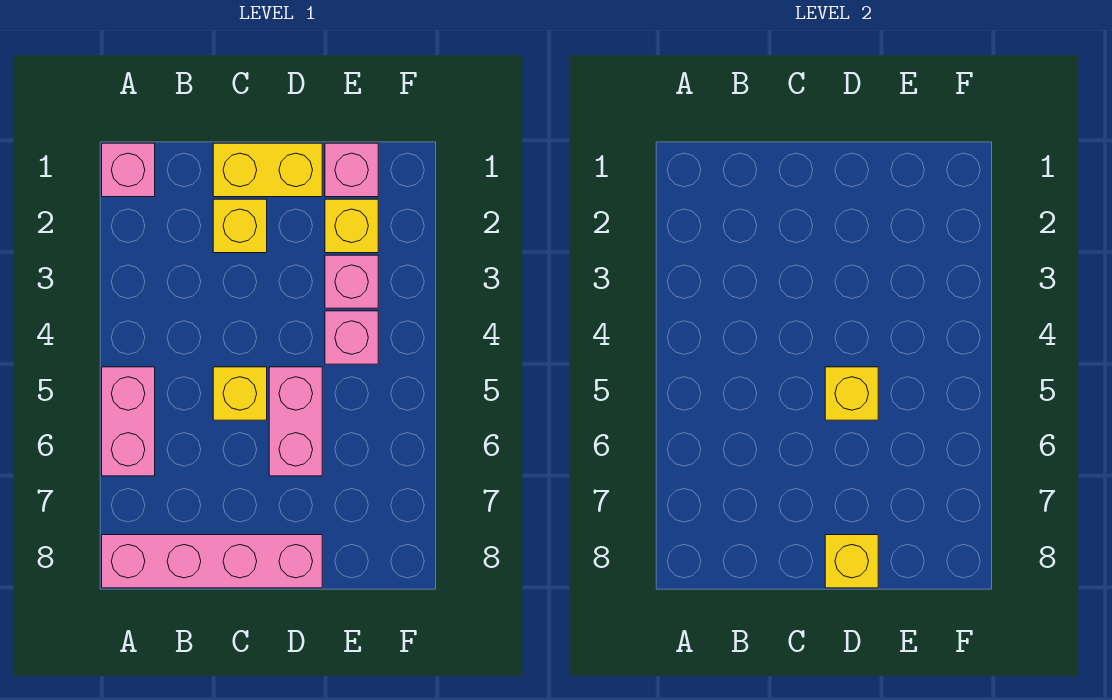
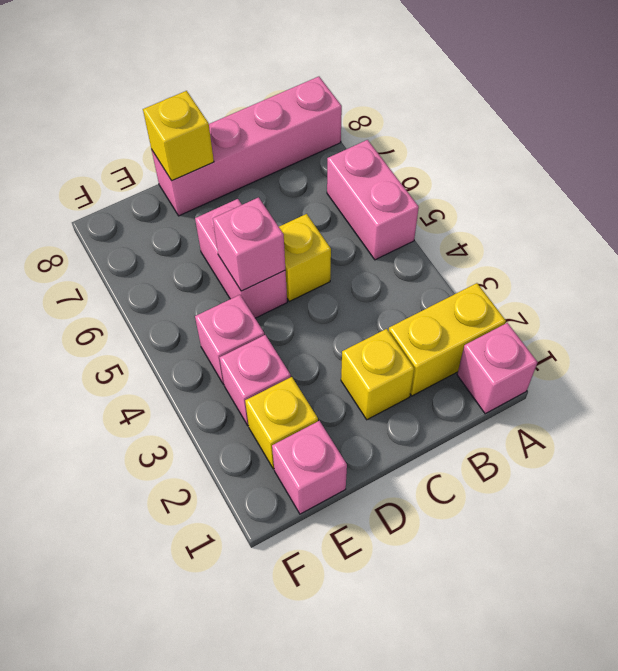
yellow 1x2 brick [213,143,322,197] -> yellow 1x2 brick moved to [389,283,506,396]
yellow 1x1 brick [825,367,878,420] -> pink 1x1 brick [213,197,285,291]

